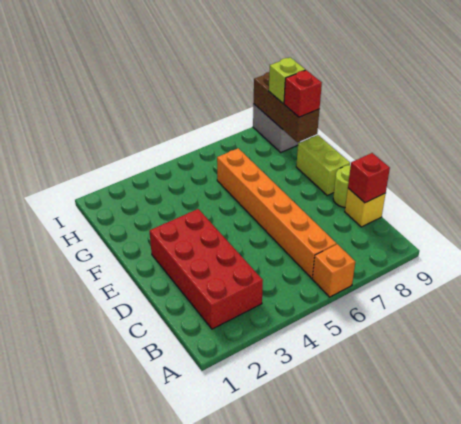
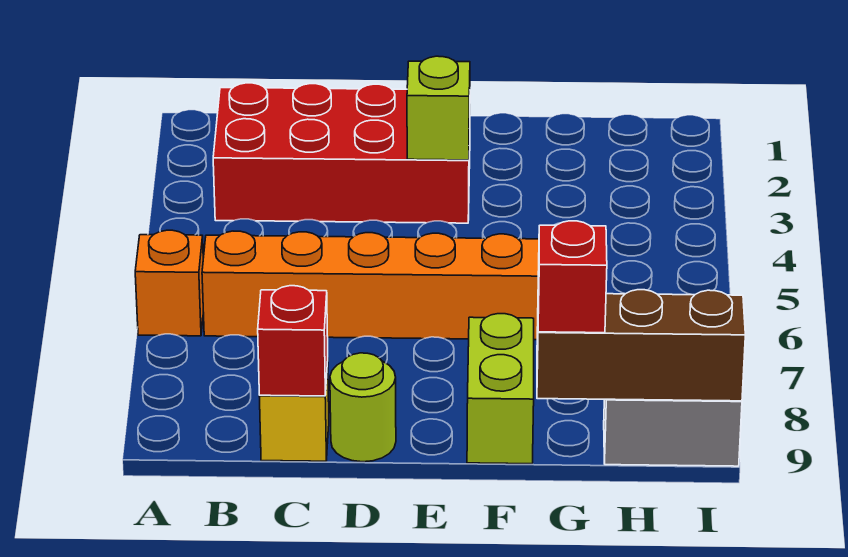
lime 1x2 brick [296,135,350,195] -> lime 1x2 brick turned to [467,314,534,464]
lime 1x1 brick [269,57,305,103] -> lime 1x1 brick moved to [407,56,470,160]

